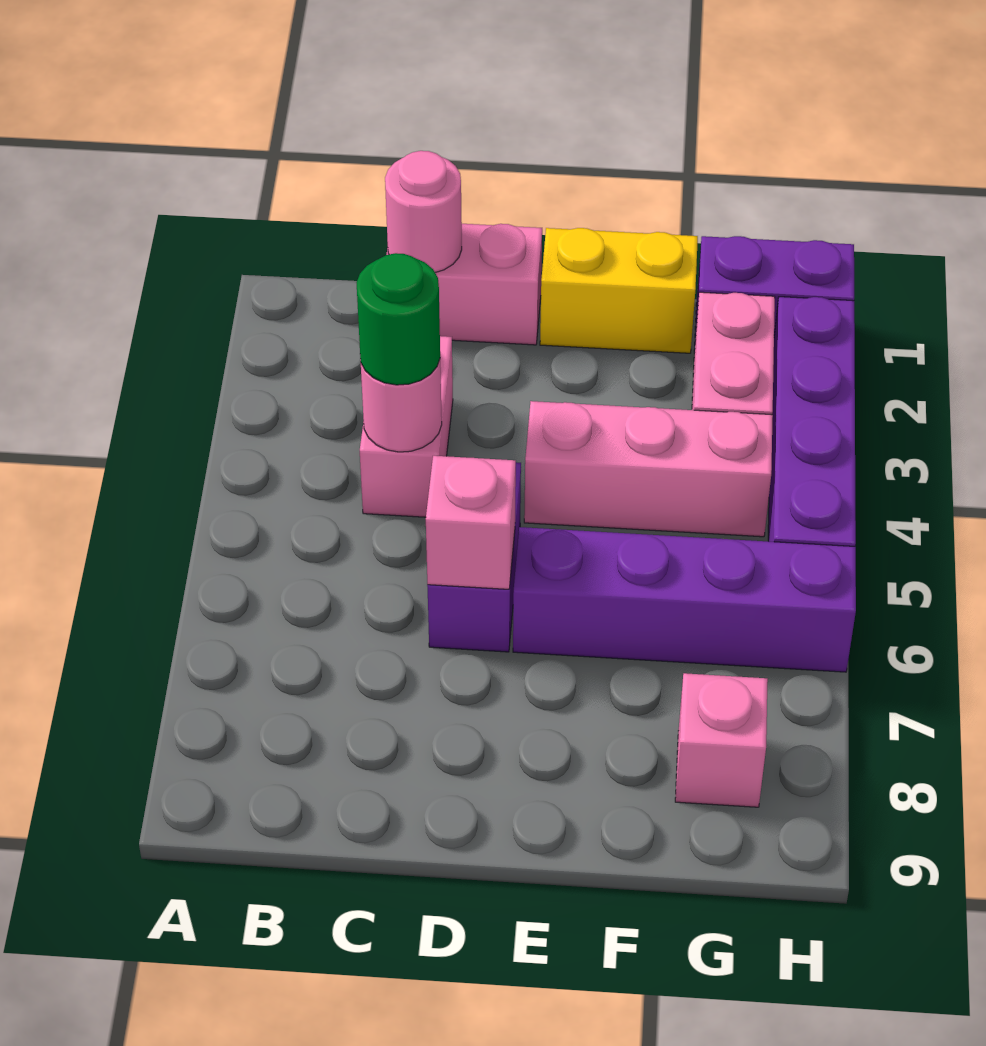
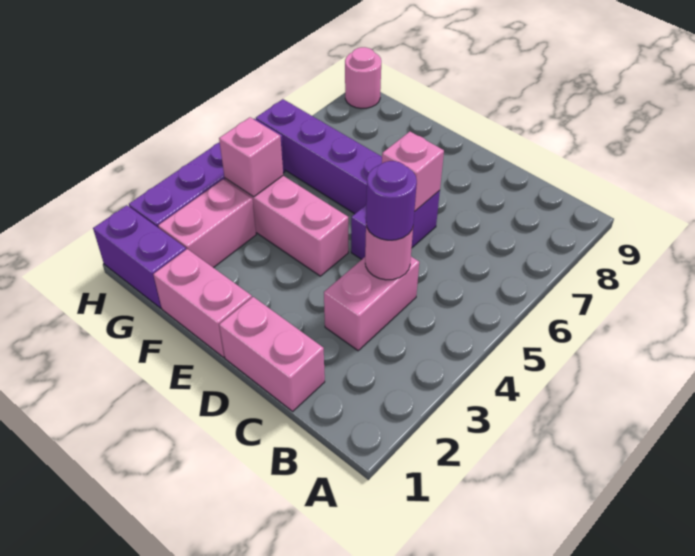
pink 1x1 round brick [385,151,462,272] -> pink 1x1 round brick moved to [345,47,381,108]
green 1x1 round brick [357,253,440,385] -> purple 1x1 round brick [366,161,417,240]
yellow 1x2 brick [540,228,698,353] -> pink 1x2 brick [153,249,252,357]
pink 1x1 brick [675,673,768,807] -> pink 1x1 brick moved to [219,117,283,197]

